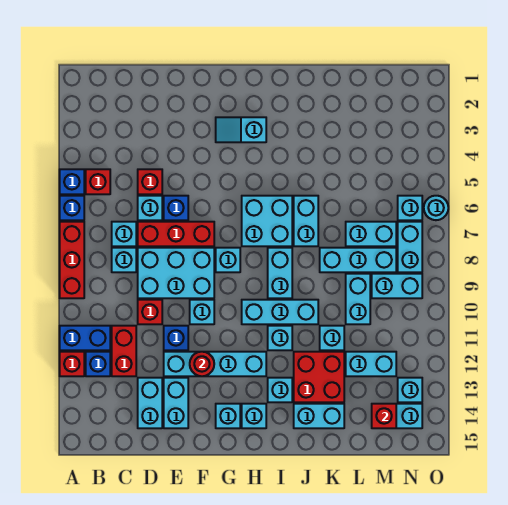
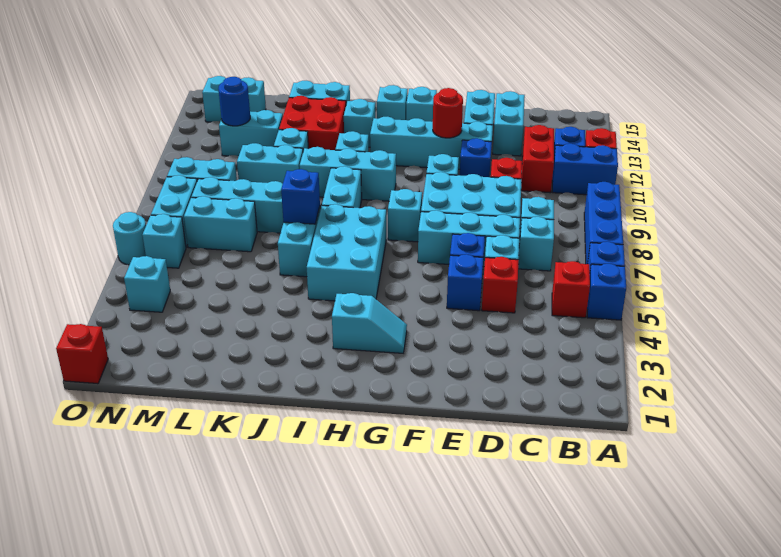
red 1x3 brick [60,222,84,298] -> blue 1x3 brick [584,182,623,264]
red 1x3 brick [138,222,214,246] -> cyan 1x3 brick [418,210,520,267]
none -> blue 1x1 brick [447,254,483,311]
cyan 2x2 brick [242,196,292,246] -> cyan 2x3 brick [307,204,386,301]
none -> blue 1x1 brick [281,169,320,224]
cyan 1x2 brick [346,274,370,324] -> cyan 1x2 brick turned to [237,143,303,184]
none -> blue 1x1 round brick [218,77,250,126]
red 1x1 brick [372,404,396,428] -> red 1x1 brick moved to [56,324,108,384]
cyan 1x1 brick [398,378,422,402] -> cyan 1x1 brick moved to [124,256,170,312]

